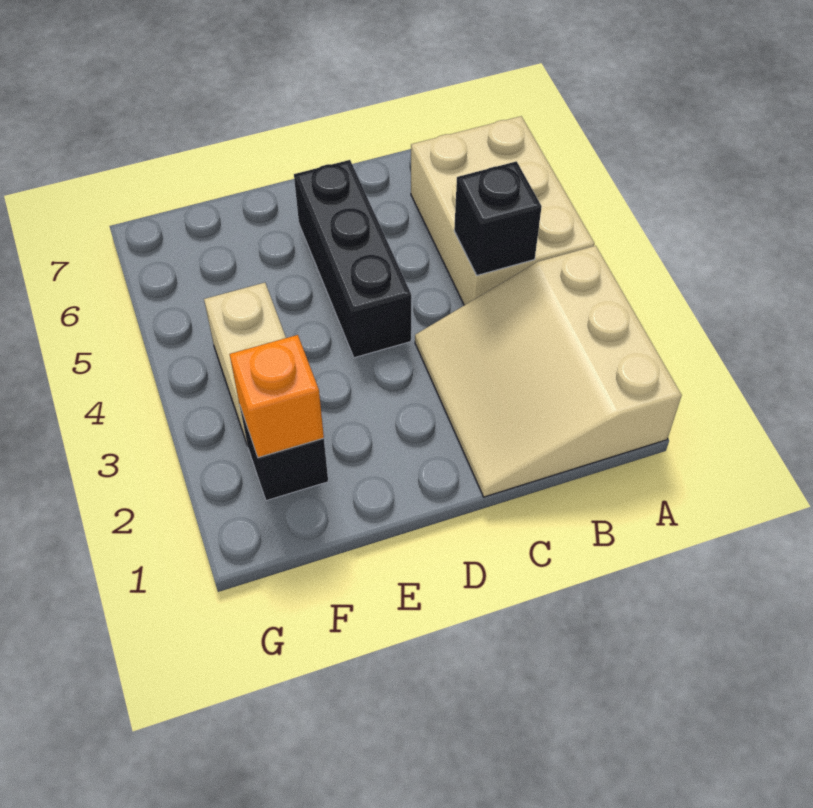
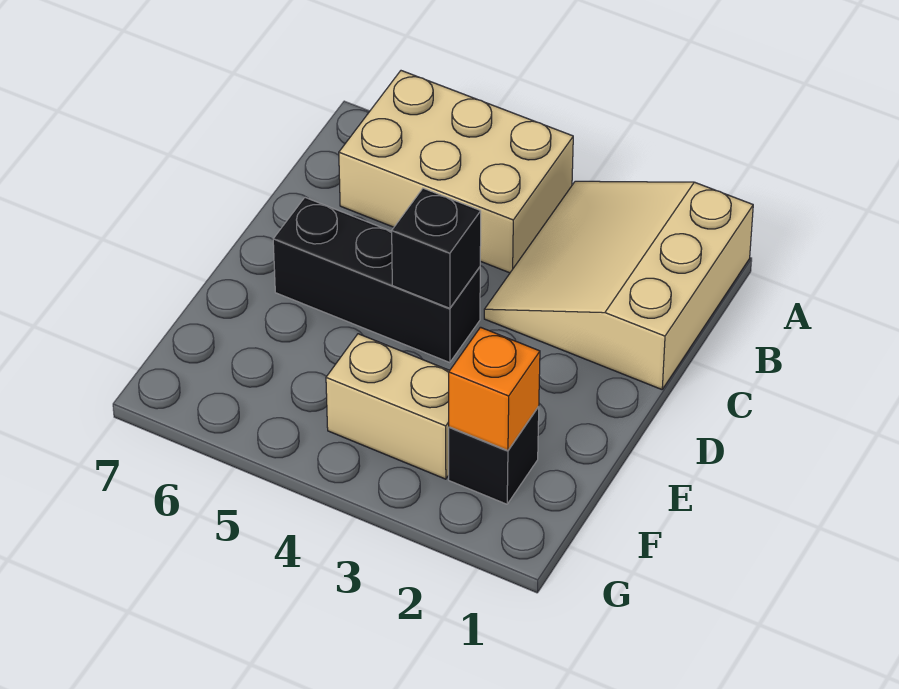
tan 3x3 slope [415,246,682,497] -> tan 3x3 slope turned to [484,181,753,389]
black 1x1 brick [454,161,542,275] -> black 1x1 brick moved to [392,188,481,308]

